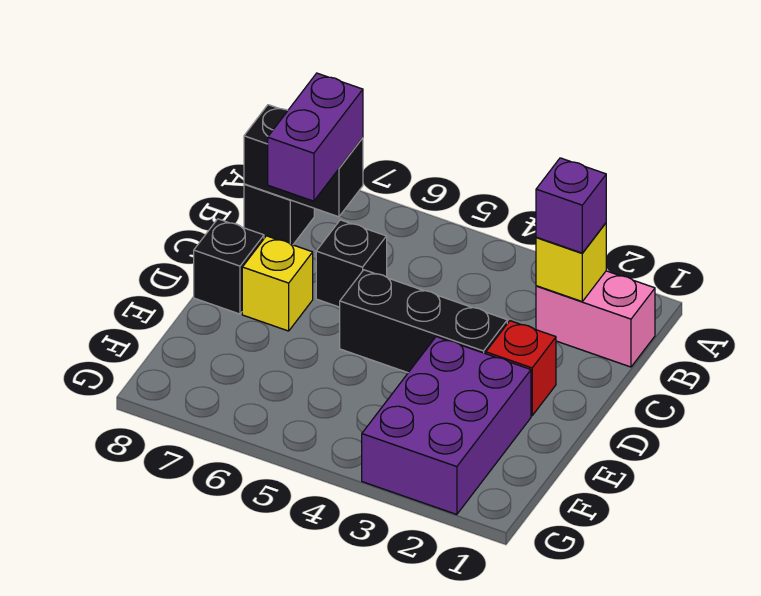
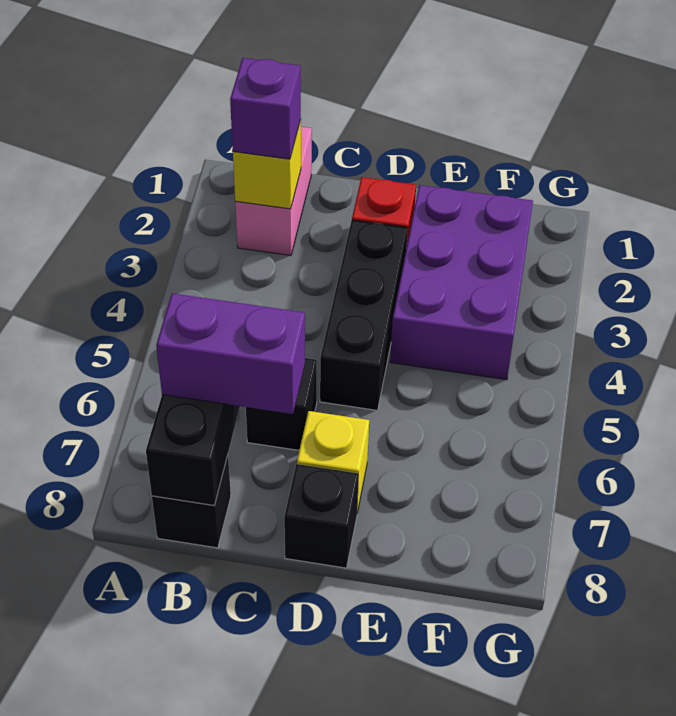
purple 2x3 brick [362,337,531,515] -> purple 2x3 brick turned to [390,185,533,380]

